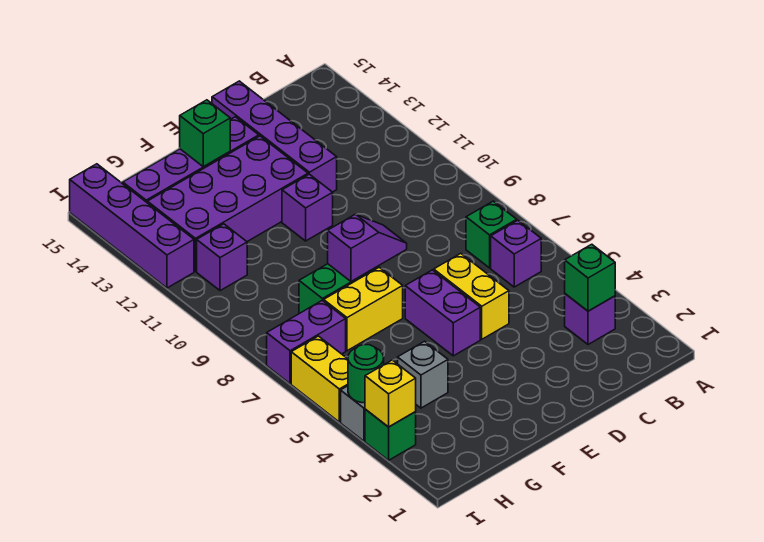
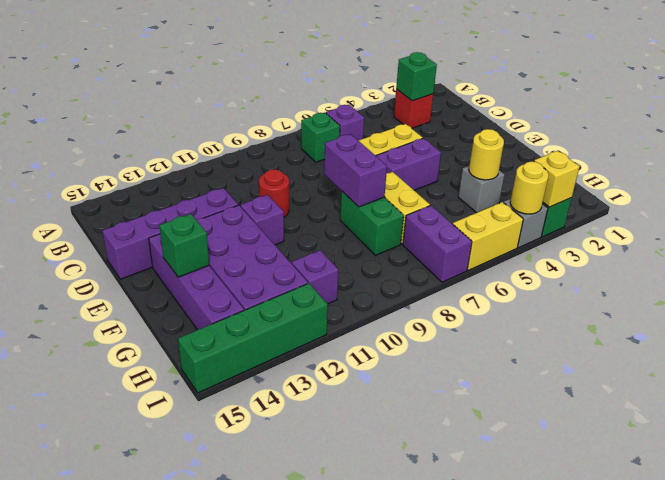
purple 1x1 brick [565,294,615,345] -> red 1x1 brick [394,89,433,128]
none -> red 1x1 round brick [259,169,289,217]
purple 1x2 slope [328,214,407,282] -> purple 1x2 brick [324,134,387,207]
none -> yellow 1x1 round brick [469,129,504,180]
green 1x1 round brick [348,344,384,403] -> yellow 1x1 round brick [510,161,549,214]
purple 1x4 brick [70,164,194,288] -> green 1x4 brick [178,283,328,393]

